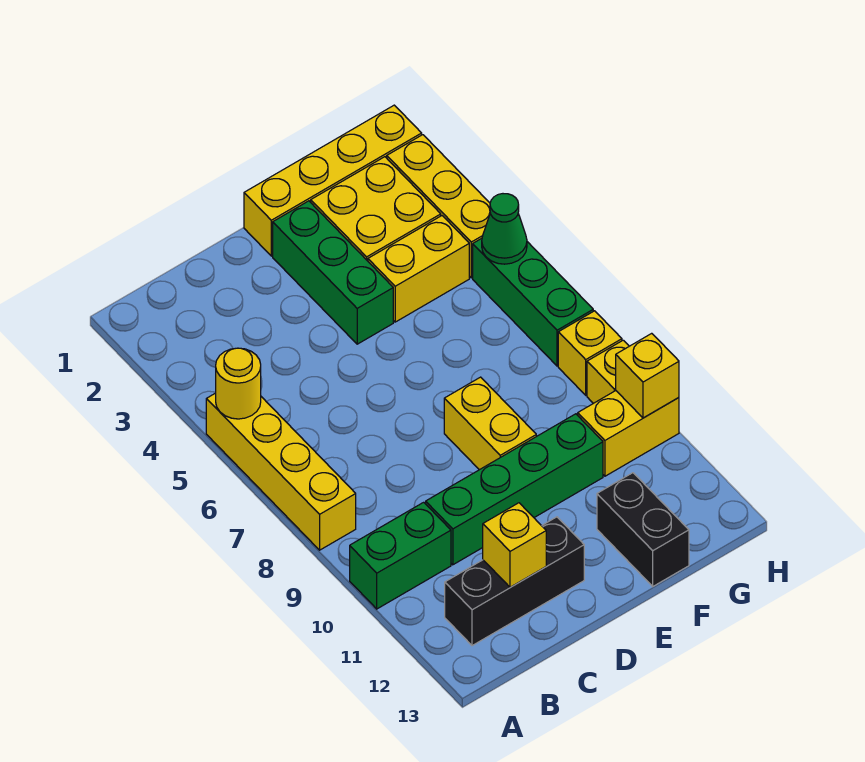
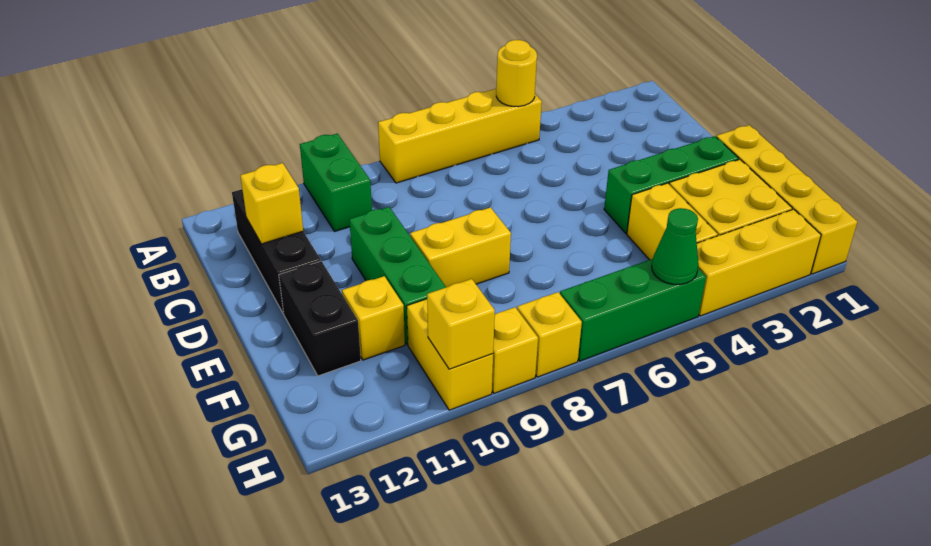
green 1x4 brick [426,414,603,565] -> green 1x3 brick [349,207,446,345]
none -> yellow 1x1 brick [342,276,405,360]
black 1x2 brick [597,473,689,586] -> black 1x2 brick turned to [279,261,361,376]

